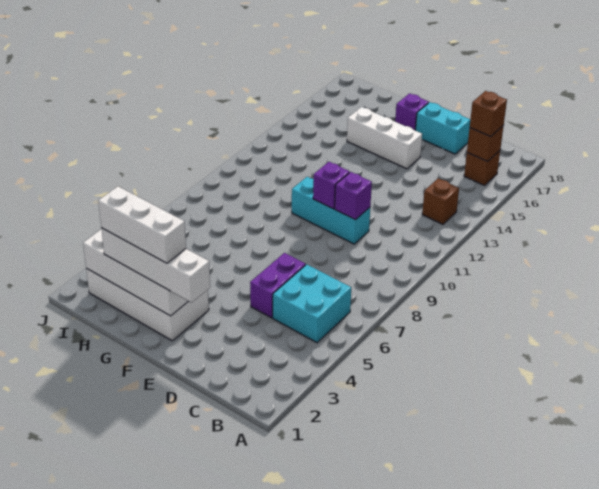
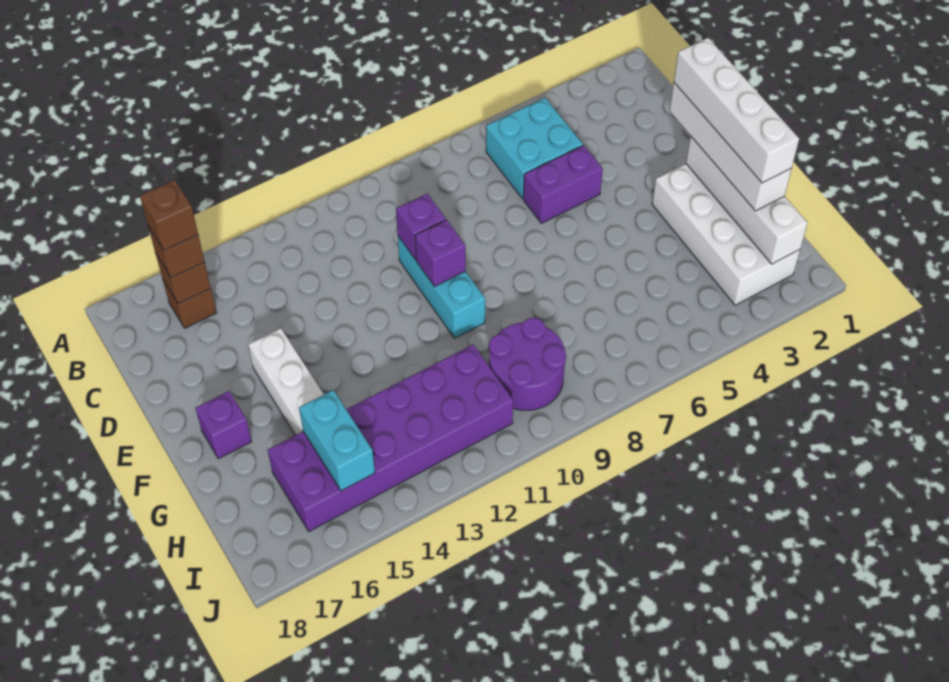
brown 1x1 brick [422,178,459,224] -> brown 1x1 brick moved to [140,180,198,250]
cyan 1x2 brick [415,102,470,154] -> cyan 1x2 brick moved to [299,390,375,491]
white 1x3 brick [98,187,186,263] -> white 1x4 brick [674,38,799,183]
none -> purple 2x2 round brick [489,318,566,410]
none -> purple 2x6 brick [268,345,513,531]

